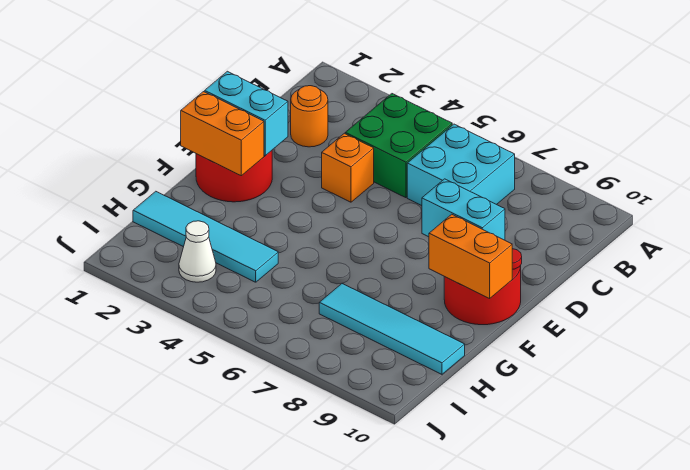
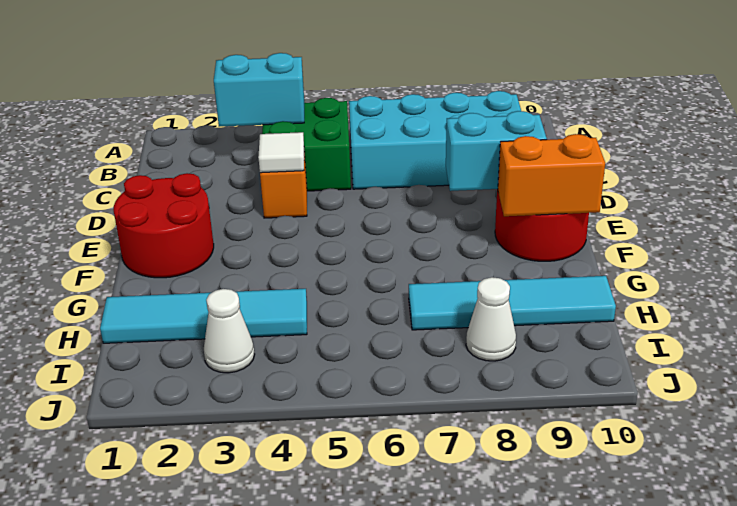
cyan 2x2 brick [407,124,515,206] -> cyan 2x4 brick [349,91,521,189]
orange 1x1 round brick [291,86,328,147] -> none
none -> white 1x1 tile [258,132,304,173]
cyan 1x2 brick [205,71,288,156] -> cyan 1x2 brick moved to [214,53,304,127]
orange 1x2 brick [181,92,264,176] -> none
none -> white 1x1 cone [466,277,516,361]

